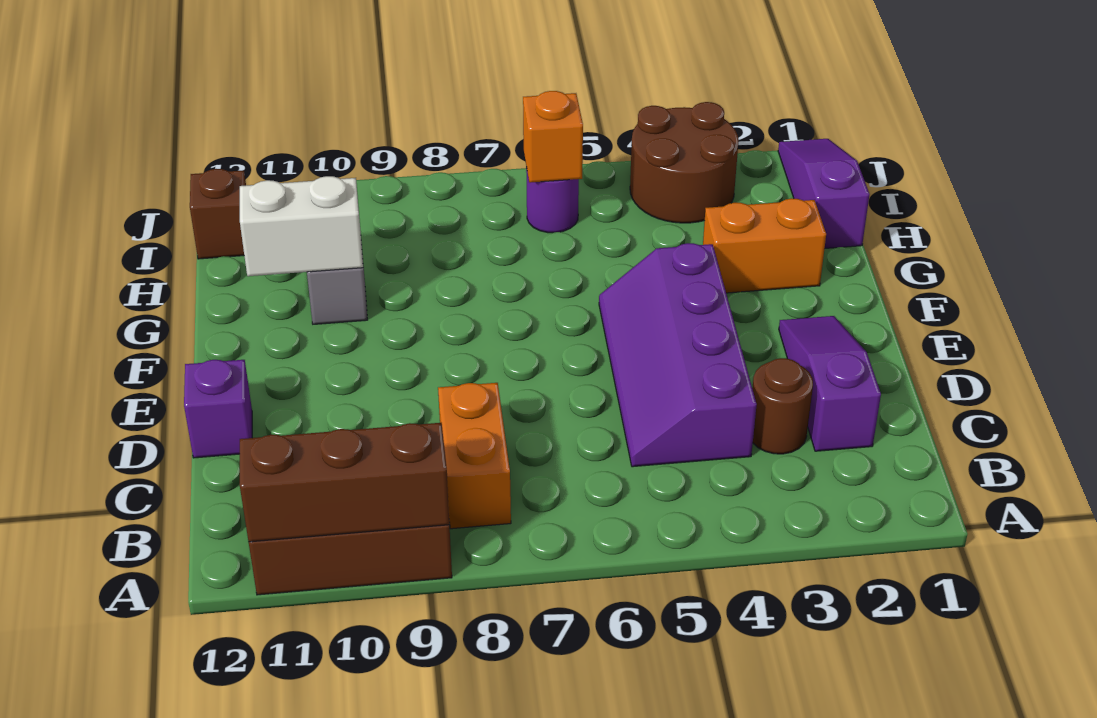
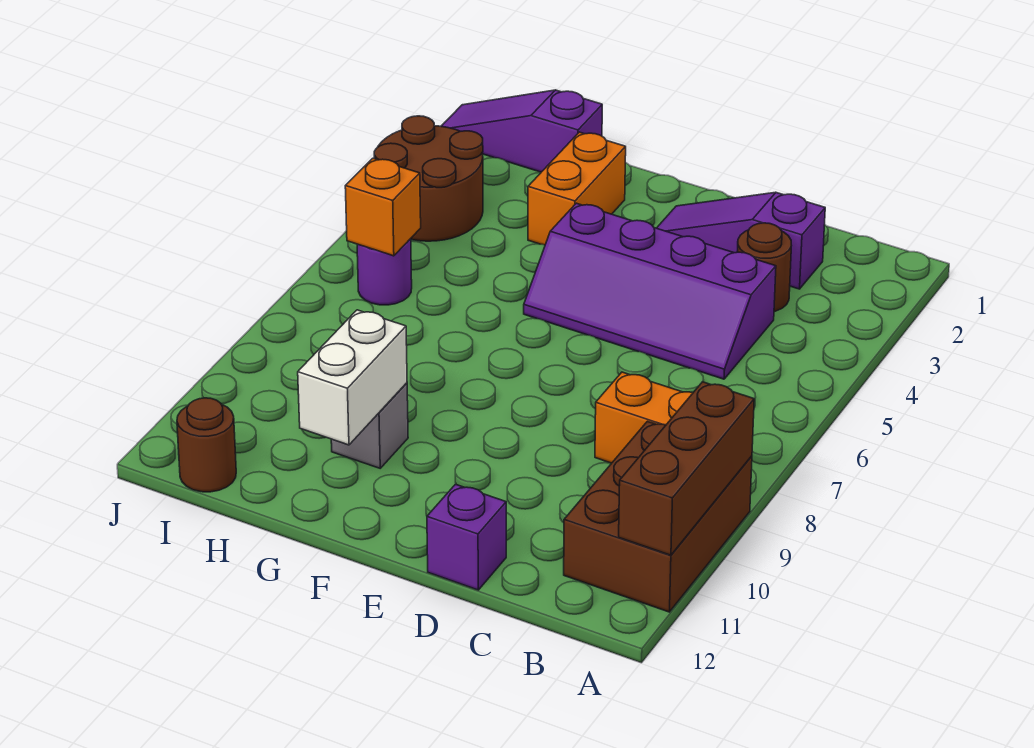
brown 1x1 brick [190,169,246,259] -> brown 1x1 round brick [177,398,236,492]

